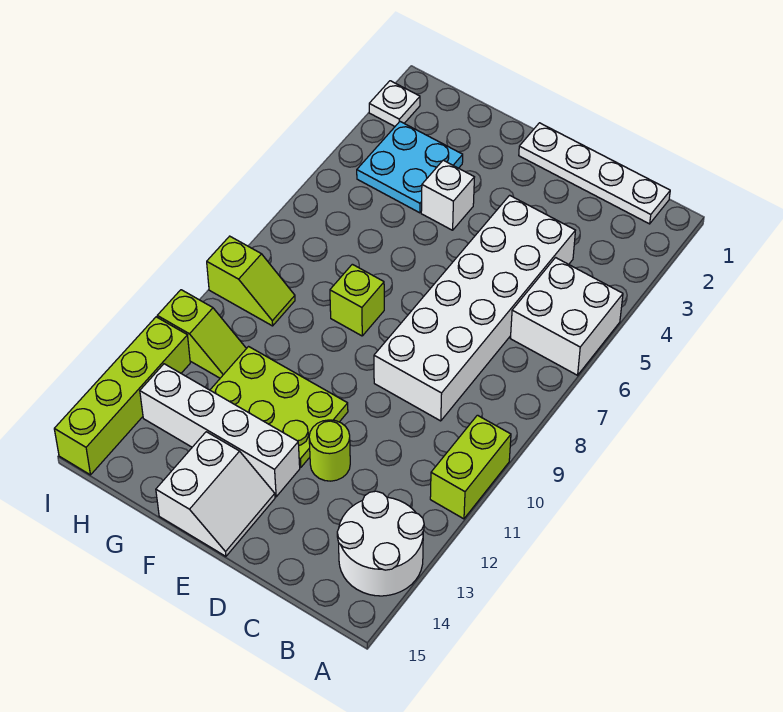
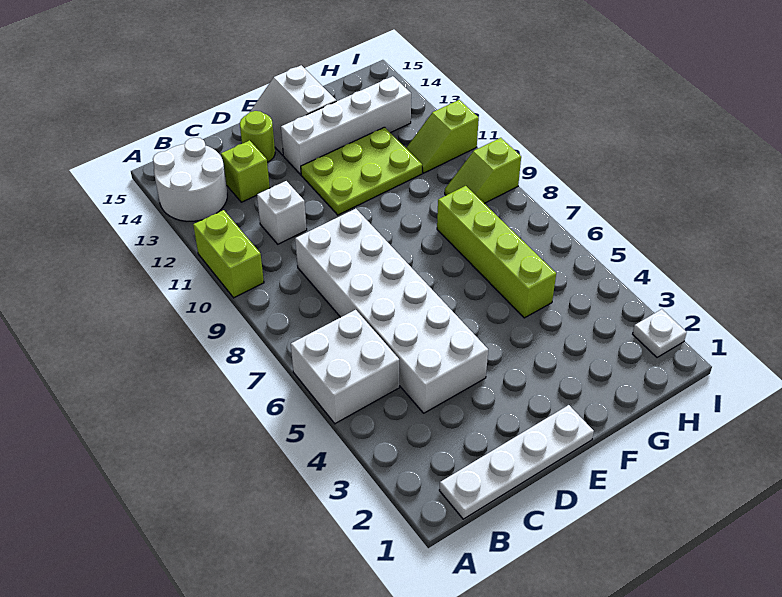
lime 1x1 round brick [309,420,350,481] -> lime 1x1 round brick moved to [240,111,275,162]
white 1x1 brick [421,160,474,230] -> white 1x1 brick moved to [257,181,307,244]
lime 1x1 brick [330,264,384,336] -> lime 1x1 brick moved to [221,141,270,202]
cyan 2x2 plate [357,122,463,213] -> none
lime 1x4 brick [54,317,190,475] -> lime 1x4 brick moved to [437,186,556,318]

